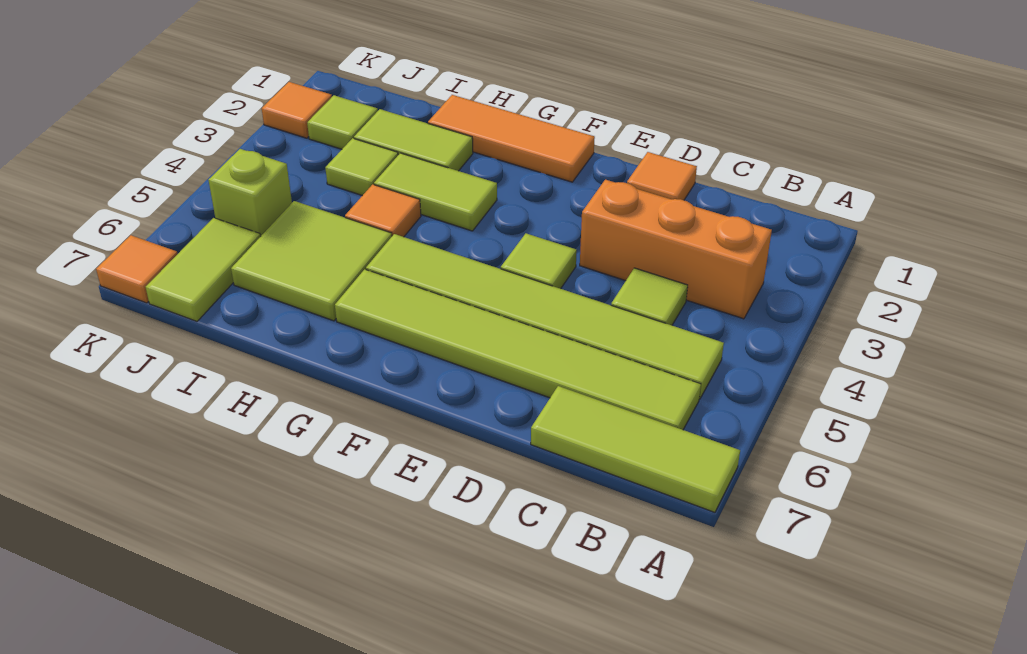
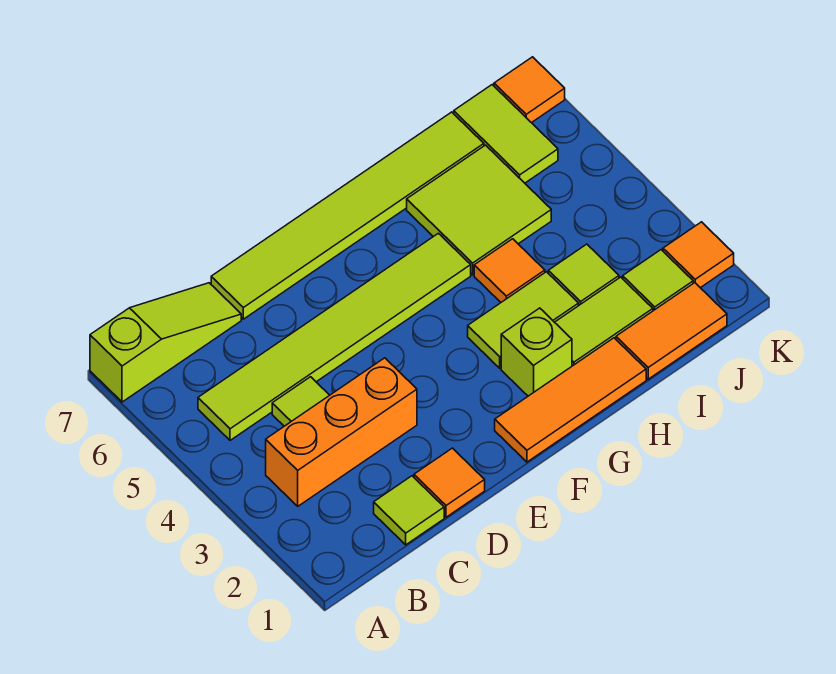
lime 1x3 tile [531,386,740,512] -> lime 1x3 slope [90,283,241,402]
lime 1x6 tile [335,269,701,430] -> lime 1x6 tile moved to [211,112,484,319]
lime 1x1 tile [501,233,577,289] -> lime 1x1 tile moved to [374,476,444,545]
none -> orange 1x2 tile [616,283,727,379]
lime 1x1 brick [208,149,292,236] -> lime 1x1 brick moved to [501,308,572,396]

